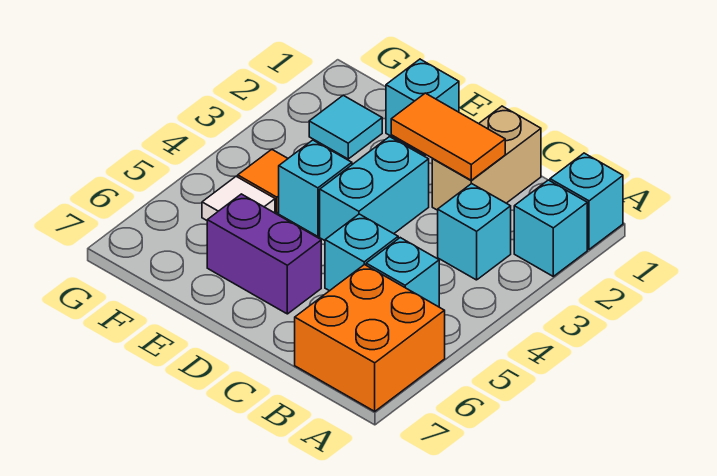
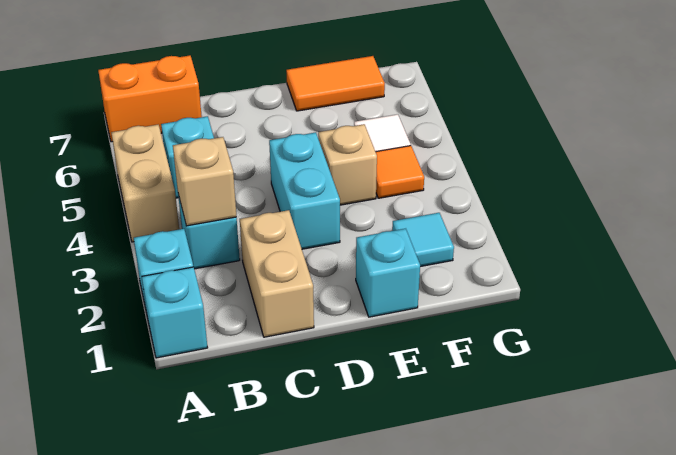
none -> tan 1x2 brick [111,125,179,242]
orange 2x2 brick [295,264,445,411] -> orange 1x2 brick [98,55,202,142]
none -> tan 1x1 brick [173,137,237,226]
orange 1x2 tile [391,93,505,180] -> orange 1x2 tile moved to [286,56,385,111]
cyan 1x1 brick [325,214,398,291] -> none
purple 1x2 brick [207,194,321,314] -> none
cyan 1x1 brick [279,140,352,237] -> tan 1x1 brick [318,124,377,205]

